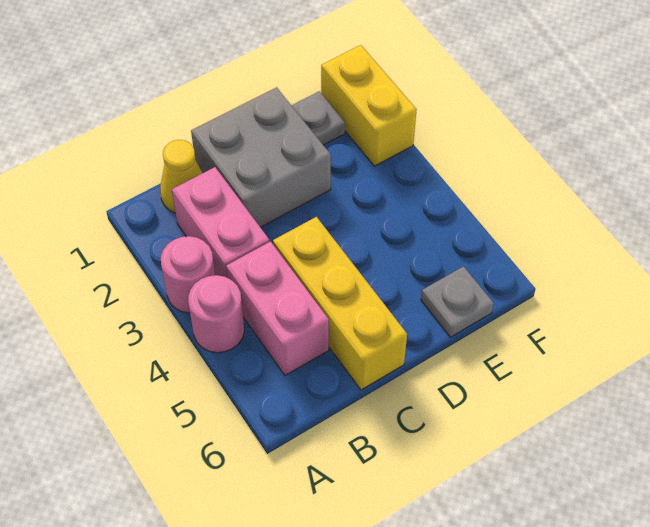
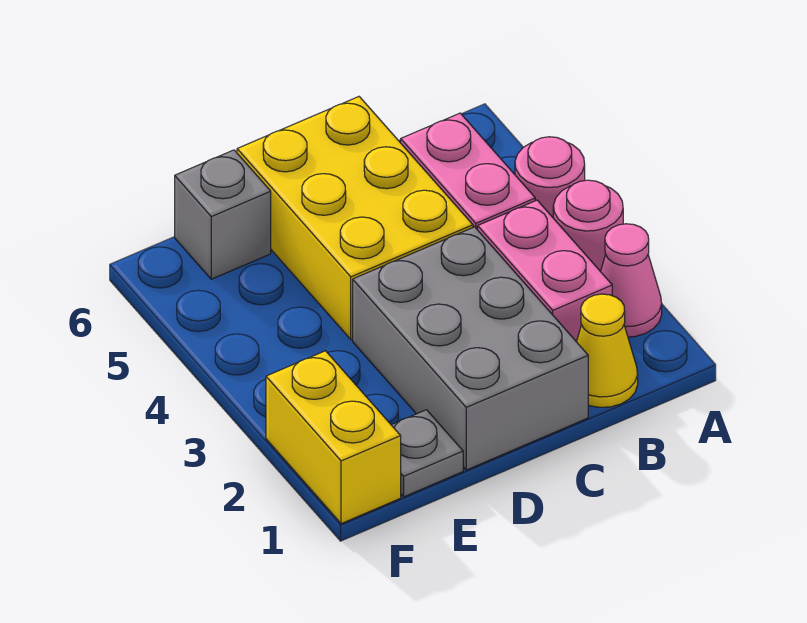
none -> pink 1x1 cone [601,224,662,337]
grey 2x2 brick [191,87,331,227] -> grey 2x3 brick [353,227,588,470]
yellow 1x3 brick [273,217,407,390] -> yellow 2x3 brick [237,97,473,339]
grey 1x1 plate [421,266,494,337] -> grey 1x1 brick [175,150,271,279]

